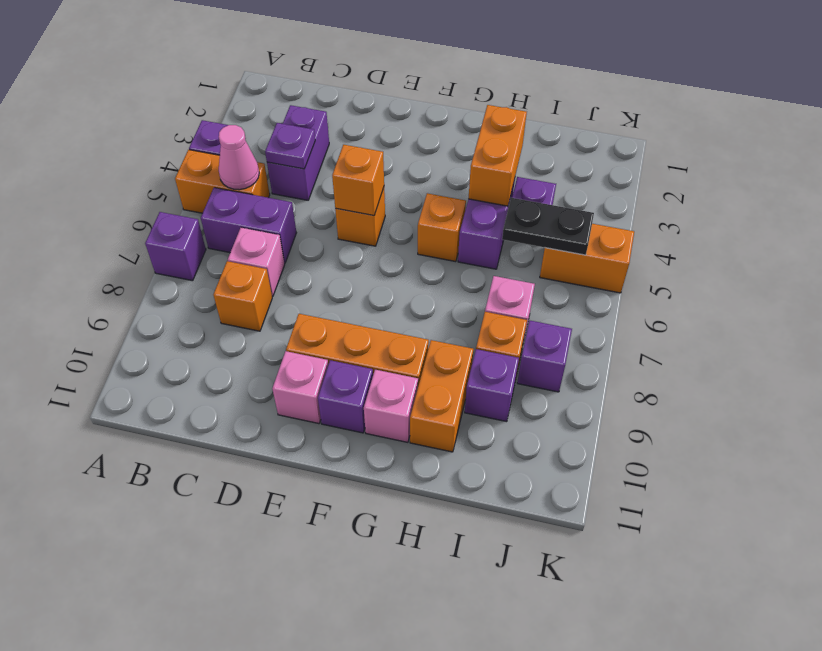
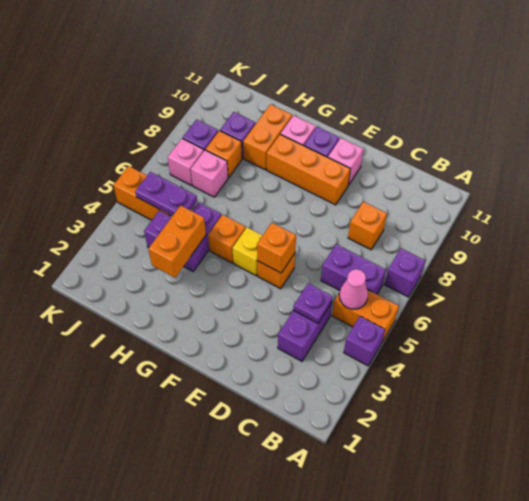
pink 1x1 brick [228,228,285,297] -> pink 1x1 brick moved to [168,138,204,185]
none -> yellow 1x1 brick [233,227,263,276]
black 1x2 plate [502,198,594,255] -> purple 1x2 plate [135,172,197,216]

